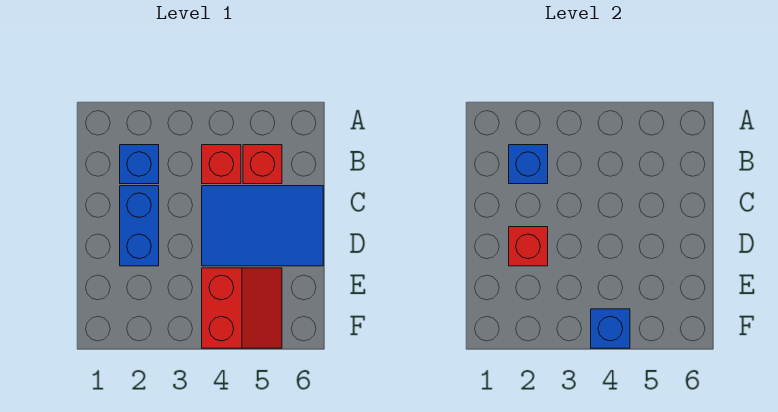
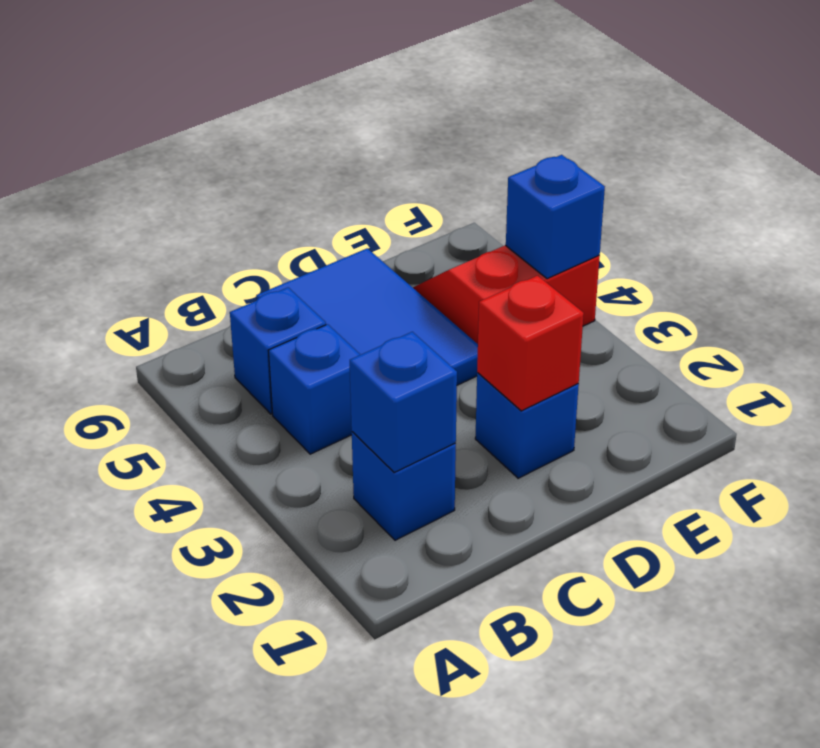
red 1x1 brick [202,145,241,184] -> blue 1x1 brick [268,324,360,454]
red 1x1 brick [243,145,282,184] -> blue 1x1 brick [230,288,326,414]
blue 1x2 brick [120,186,159,266] -> blue 1x1 brick [475,373,579,478]

